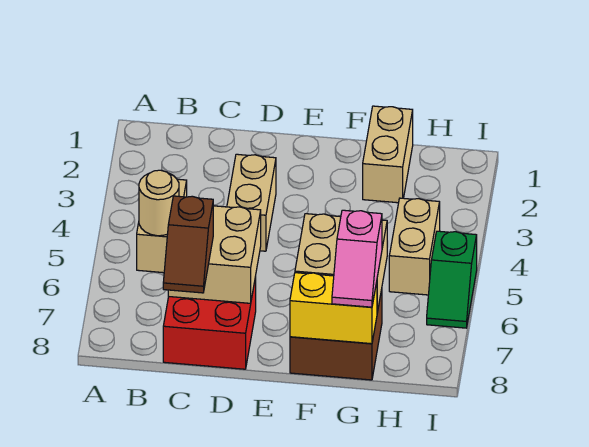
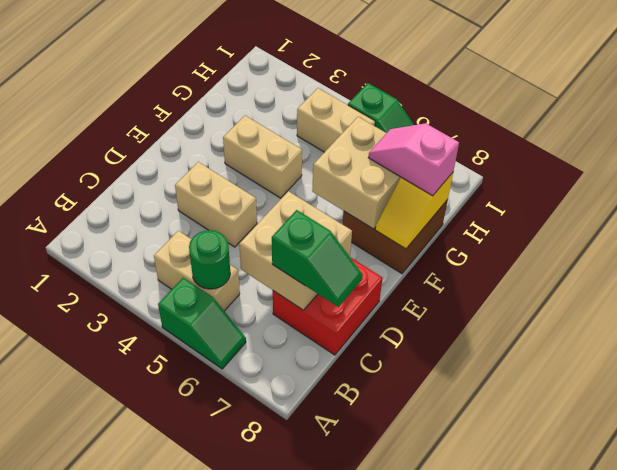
none -> green 1x2 slope [158,278,246,369]
tan 1x1 round brick [139,170,179,236] -> green 1x1 round brick [189,230,230,289]
brown 1x2 slope [163,196,213,293] -> green 1x2 slope [272,210,363,307]
yellow 1x2 brick [290,273,377,344] -> yellow 1x2 slope [375,173,453,249]
tan 1x2 brick [363,106,413,203] -> tan 1x2 brick moved to [223,116,302,198]
pink 1x2 slope [332,210,382,307] -> pink 1x2 slope turned to [368,123,459,196]

